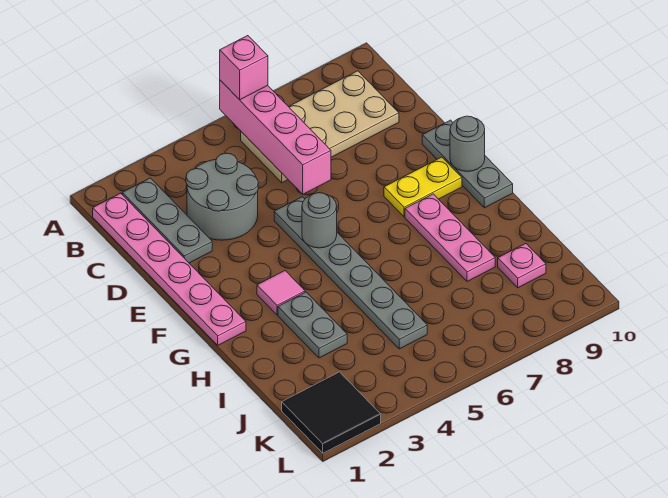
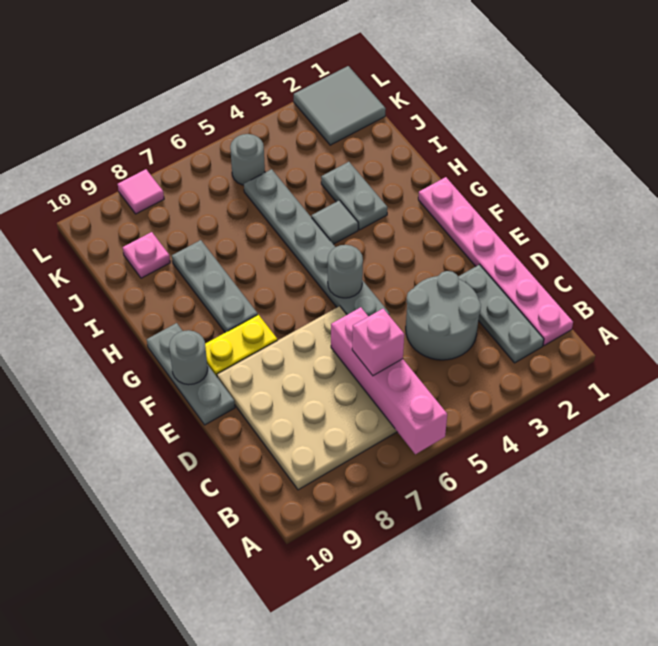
pink 1x1 brick [220,36,268,100] -> pink 1x1 brick moved to [352,309,404,376]
tan 2x4 plate [241,71,399,183] -> tan 4x4 plate [217,306,397,490]
pink 1x1 tile [257,271,305,315] -> pink 1x1 tile moved to [118,169,164,214]
pink 1x3 plate [405,194,495,282] -> grey 1x3 plate [172,240,258,333]
none -> grey 1x1 tile [312,200,358,244]
black 2x2 tile [282,372,381,453] -> grey 2x2 tile [294,66,386,145]
none -> grey 1x1 round brick [230,134,265,185]

